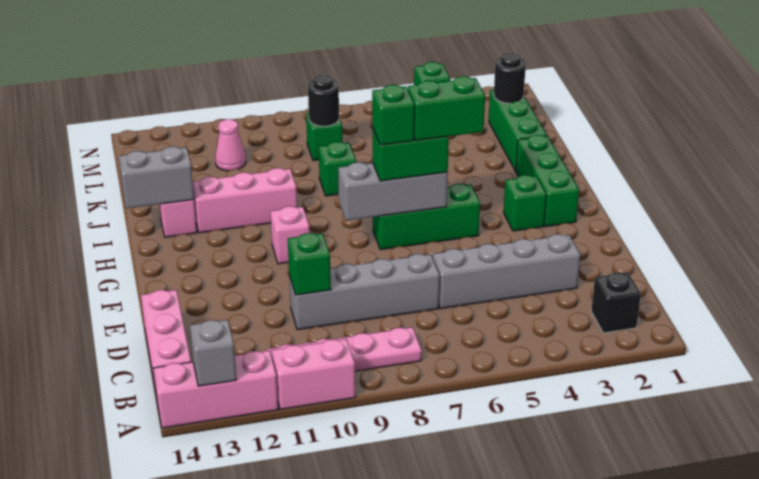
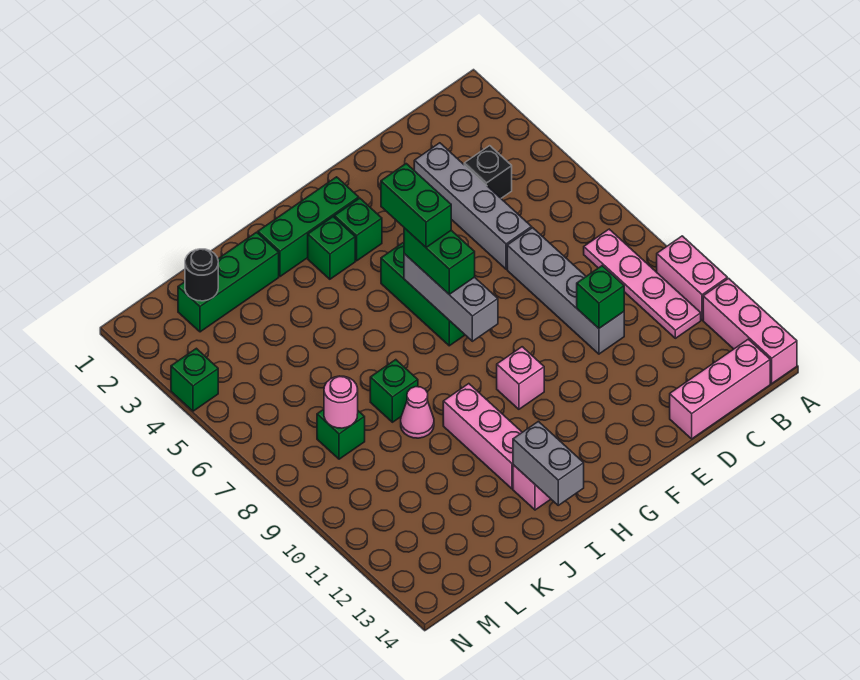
grey 1x1 brick [190,320,236,386] -> none
black 1x1 brick [591,272,641,333] -> black 1x1 brick moved to [464,146,512,198]
green 1x1 brick [372,85,414,145] -> green 1x1 brick moved to [308,217,355,279]
black 1x1 round brick [308,75,339,126] -> pink 1x1 round brick [324,376,358,428]
pink 1x1 cone [215,119,246,171] -> pink 1x1 cone moved to [401,387,434,438]

